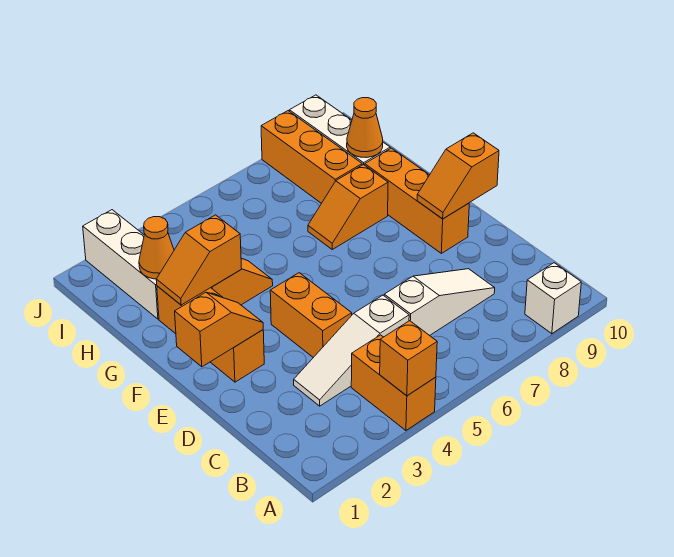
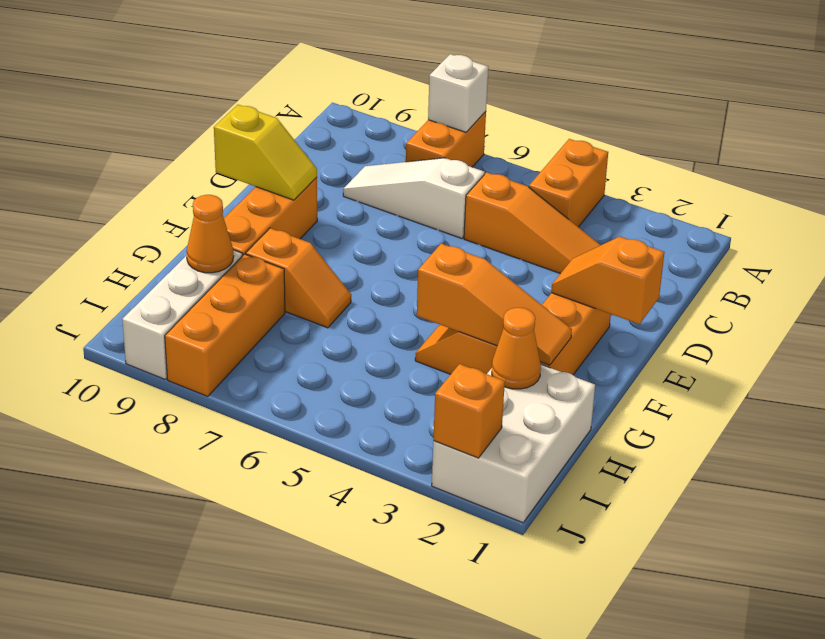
orange 1x1 brick [380,321,437,396] -> orange 1x1 brick moved to [433,364,505,458]
white 1x1 brick [525,263,581,334] -> white 1x1 brick moved to [428,54,488,132]
white 1x3 slope [294,295,409,406] -> orange 1x3 slope [464,172,600,274]
orange 1x2 brick [270,273,352,358] -> orange 1x2 brick moved to [406,112,486,167]
orange 1x2 slope [417,133,499,219] -> yellow 1x2 slope [214,105,317,200]
orange 1x2 slope [156,215,242,305] -> orange 1x3 slope [417,244,572,365]
white 1x3 brick [83,210,159,319] -> white 2x3 brick [432,365,595,523]

